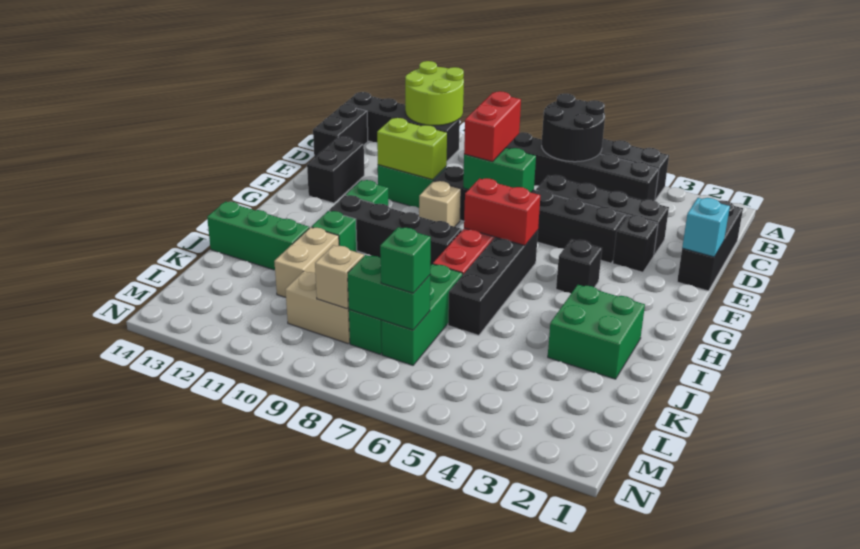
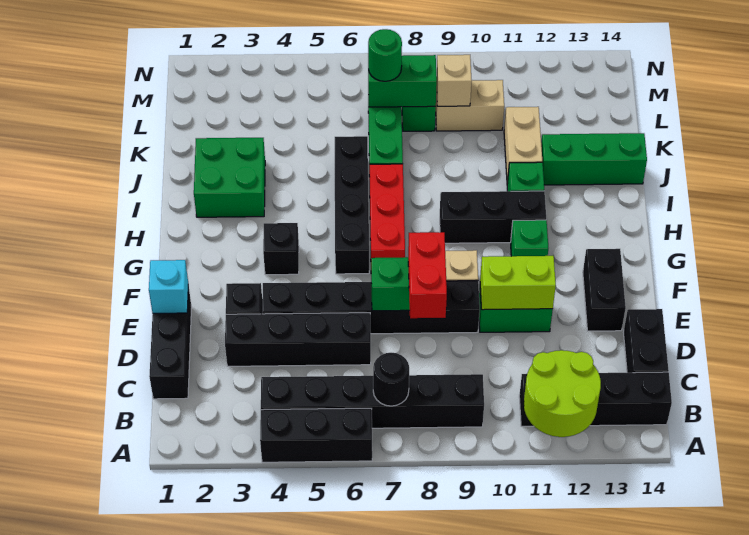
black 2x2 round brick [542,94,605,162] -> black 1x1 round brick [373,353,409,406]
red 1x2 brick [464,178,541,246] -> none
black 1x4 brick [329,195,462,266] -> black 1x3 brick [440,191,546,243]
green 1x1 brick [380,227,431,293] -> green 1x1 round brick [368,29,402,81]

